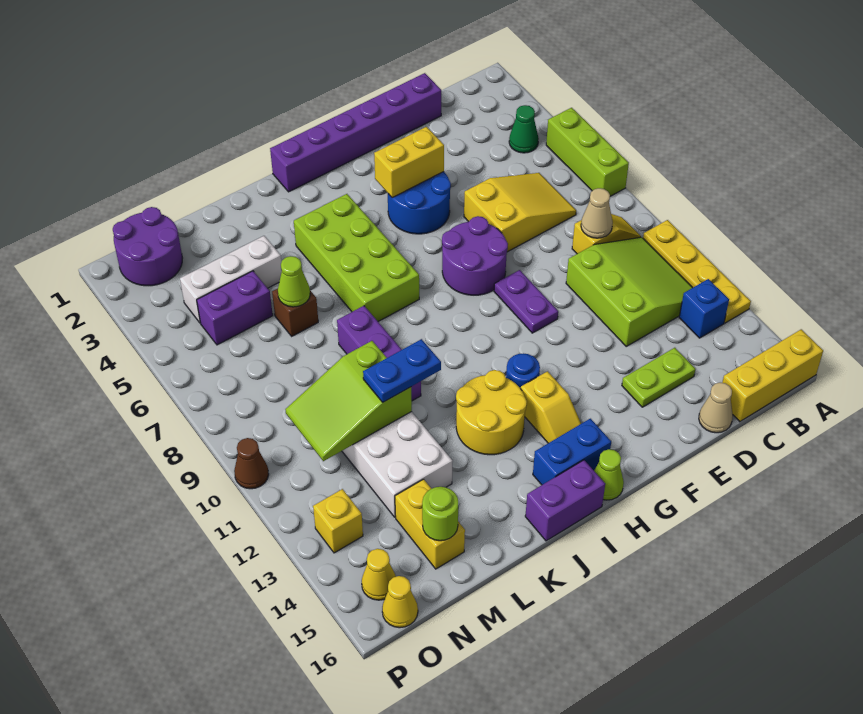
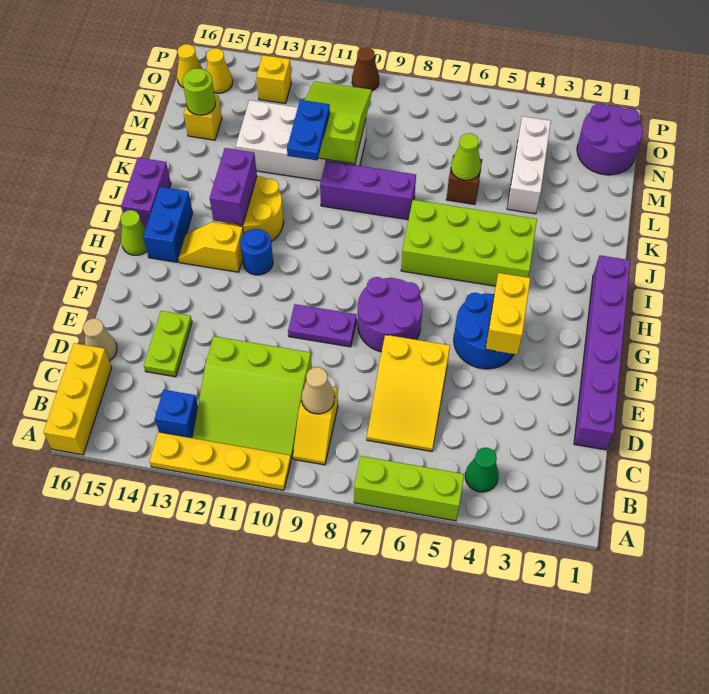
purple 1x2 brick [197,271,273,345] -> purple 1x2 brick moved to [210,148,257,225]
yellow 1x2 brick [395,479,465,569] -> yellow 1x1 brick [184,95,222,140]

